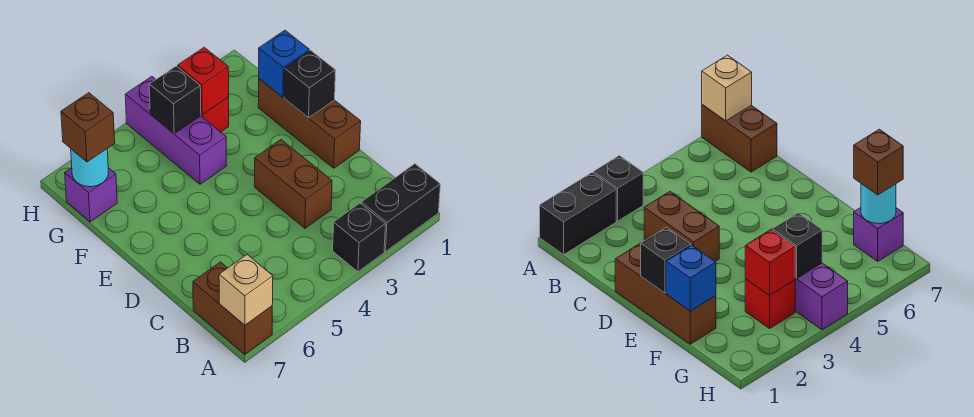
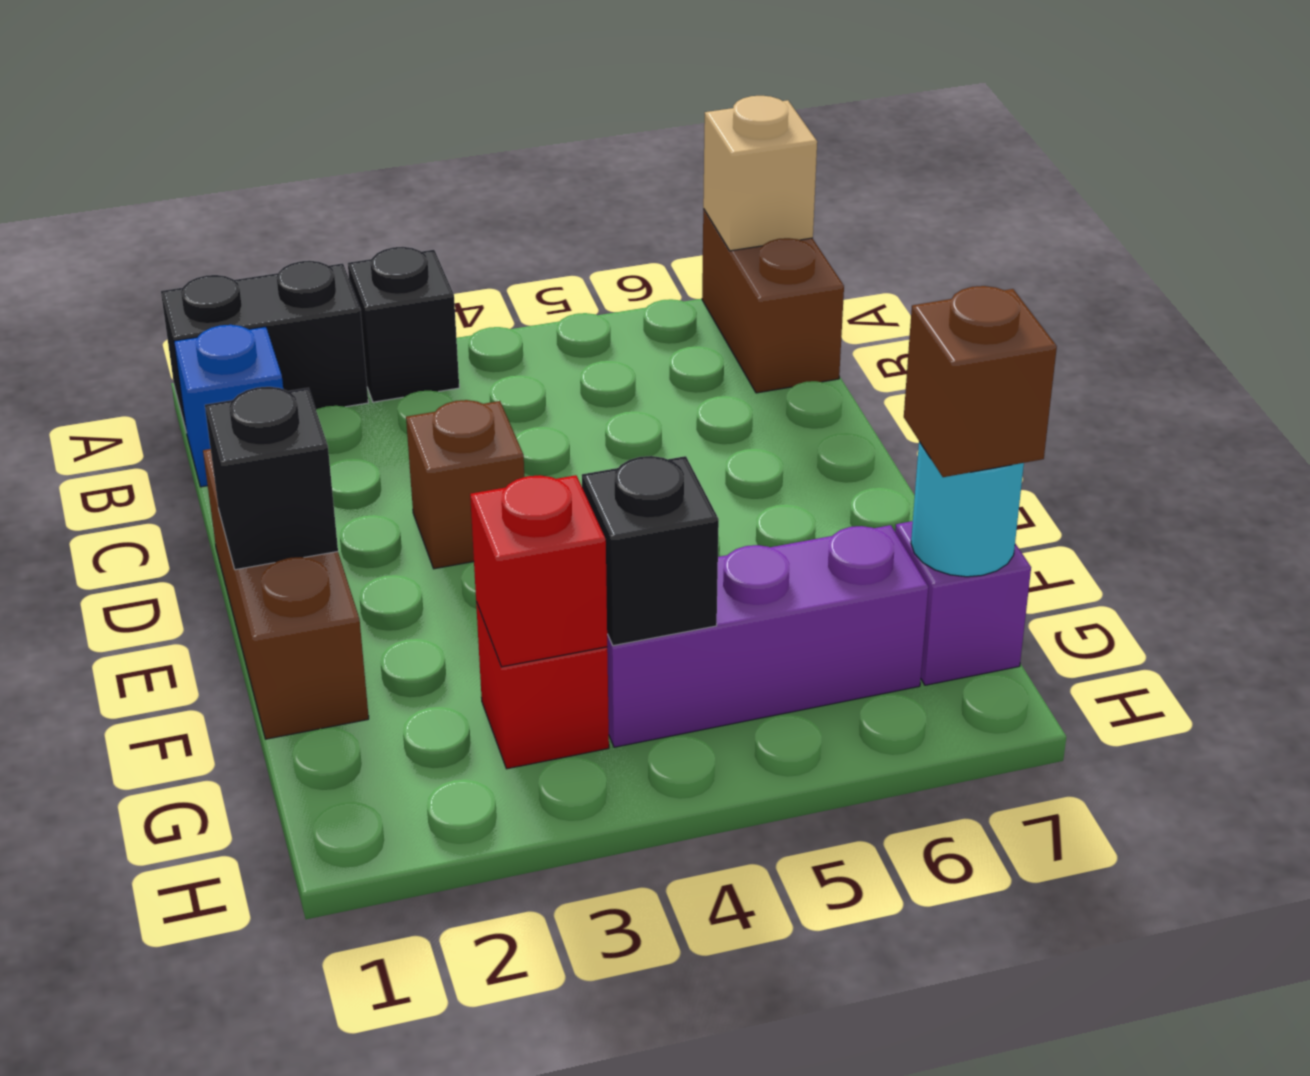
brown 1x2 brick [255,140,332,228] -> brown 1x1 brick [406,400,524,569]
blue 1x1 brick [259,30,309,97] -> blue 1x1 brick moved to [174,325,283,487]
purple 1x3 brick [125,76,227,184] -> purple 1x3 brick turned to [607,525,928,747]

